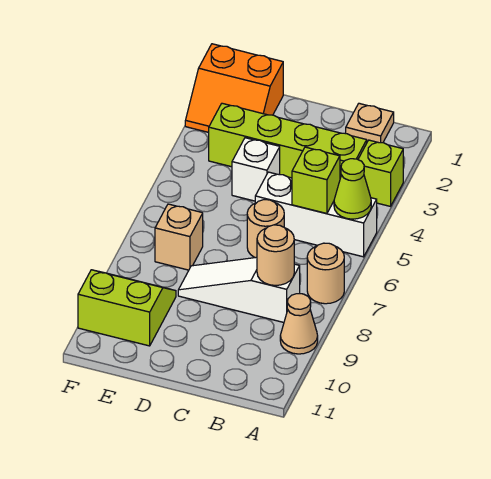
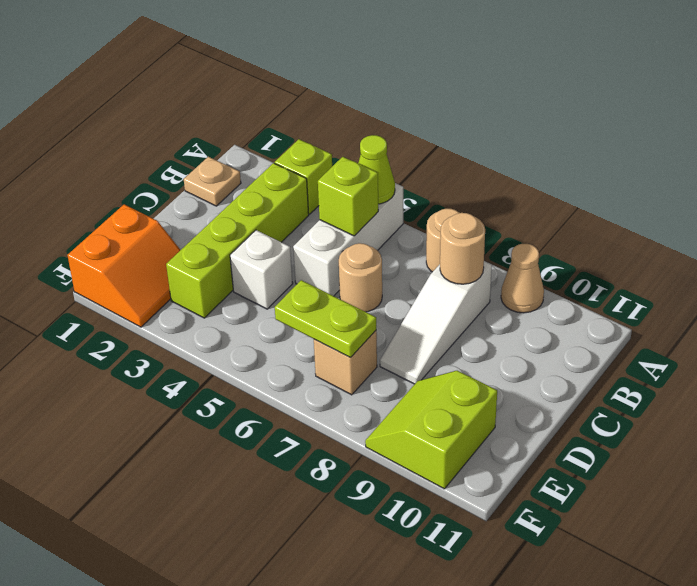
none -> lime 1x2 plate [275,280,376,357]

